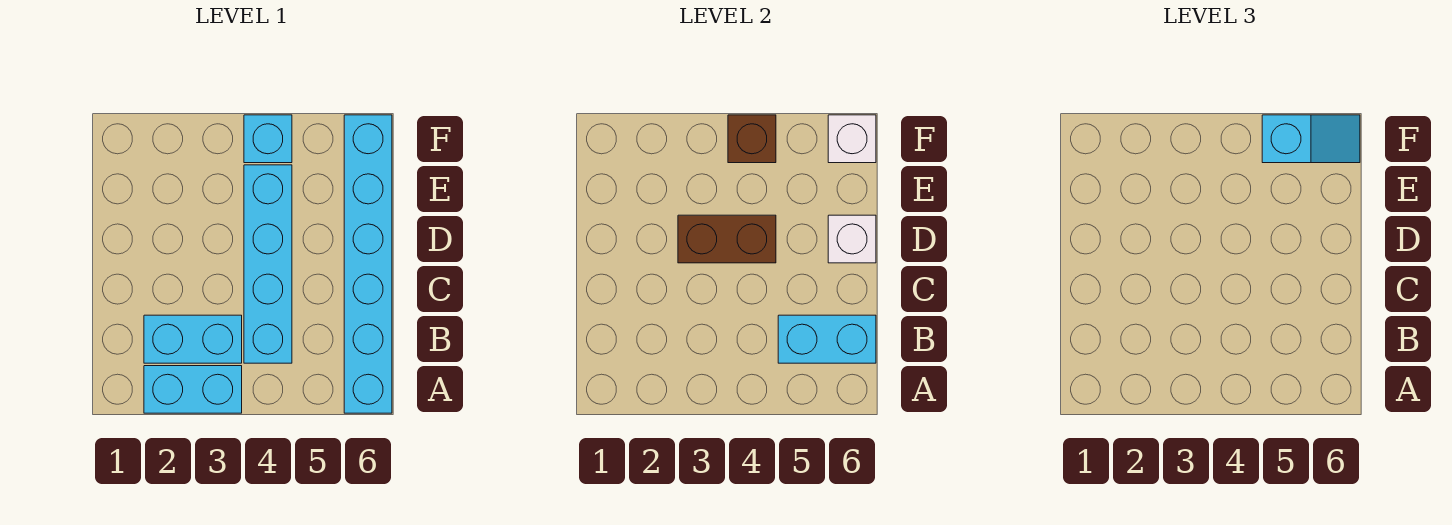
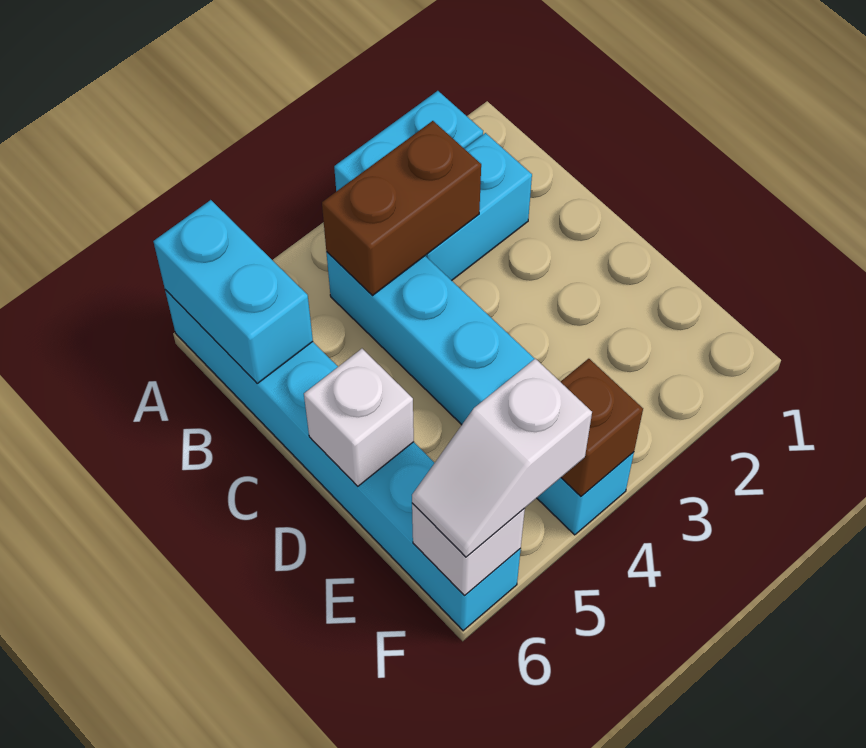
cyan 1x2 brick [778,315,876,363] -> cyan 1x2 brick turned to [153,200,313,383]
brown 1x2 brick [678,215,776,263] -> brown 1x2 brick moved to [322,121,481,295]
cyan 1x2 slope [1262,115,1360,163] -> white 1x2 slope [412,359,592,557]

